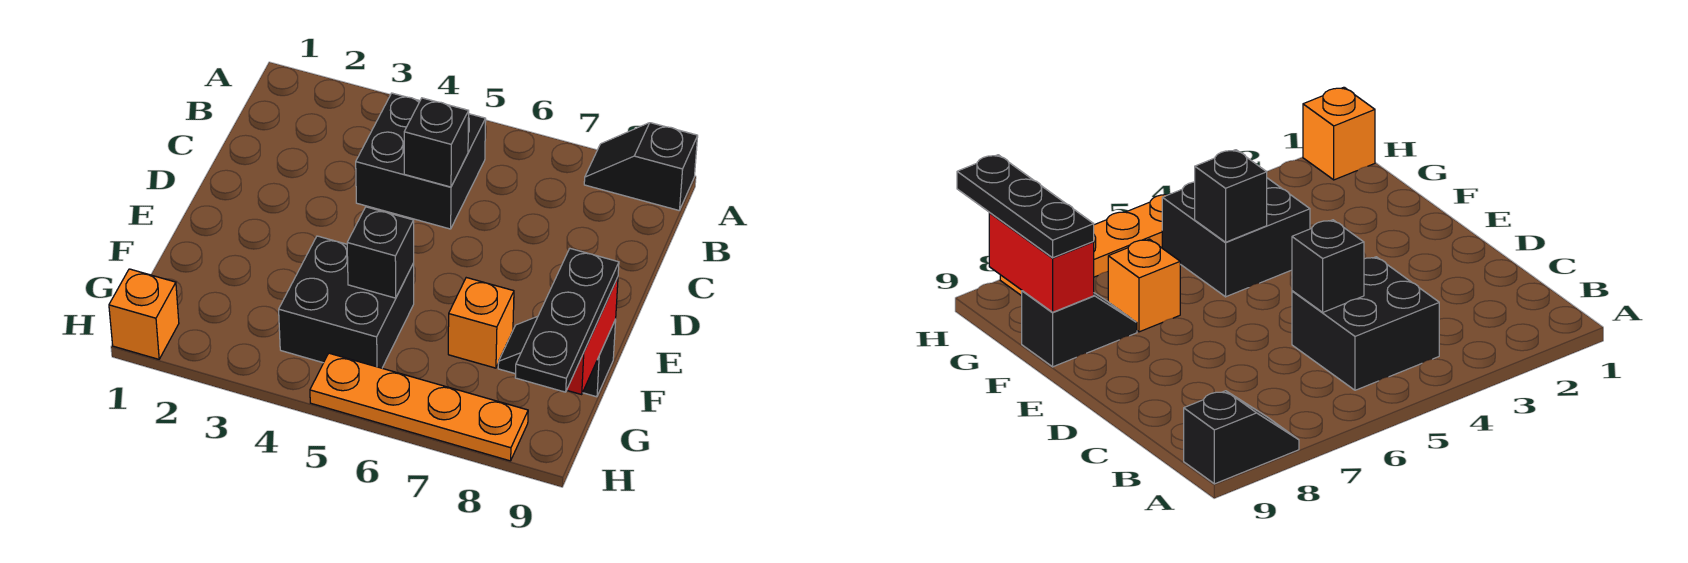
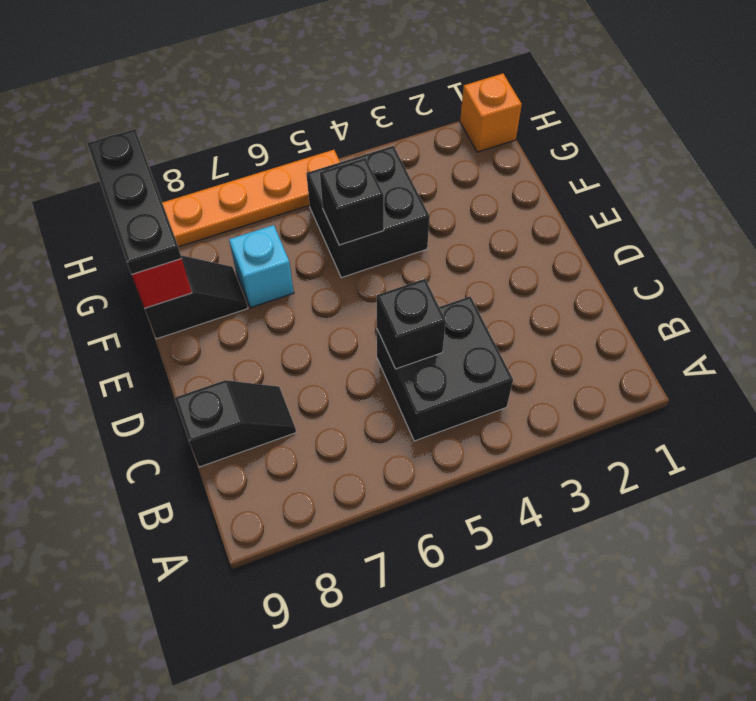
black 1x2 slope [584,123,698,210] -> black 1x2 slope moved to [175,380,296,467]
orange 1x1 brick [448,278,514,368] -> cyan 1x1 brick [229,225,294,308]

